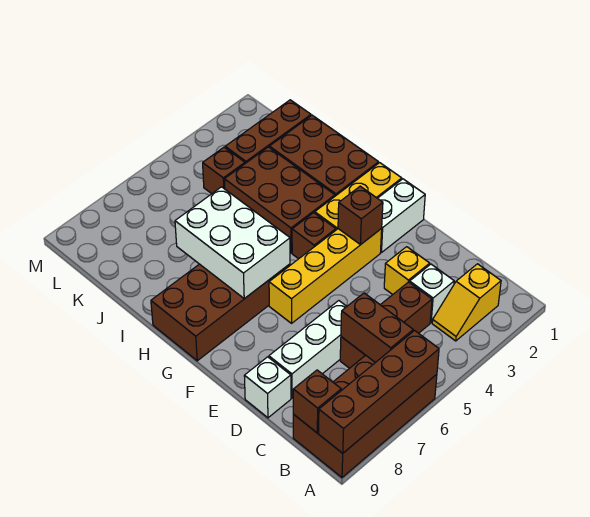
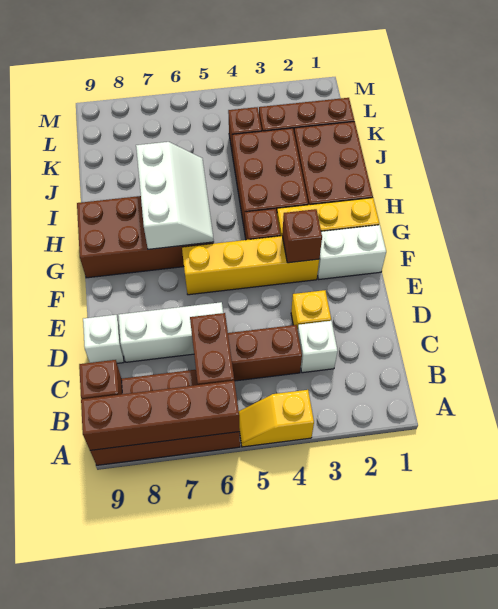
yellow 1x2 slope [432,264,501,341] -> yellow 1x2 slope moved to [239,390,314,447]
white 2x3 brick [175,187,290,299] -> white 2x3 slope [136,142,214,249]

